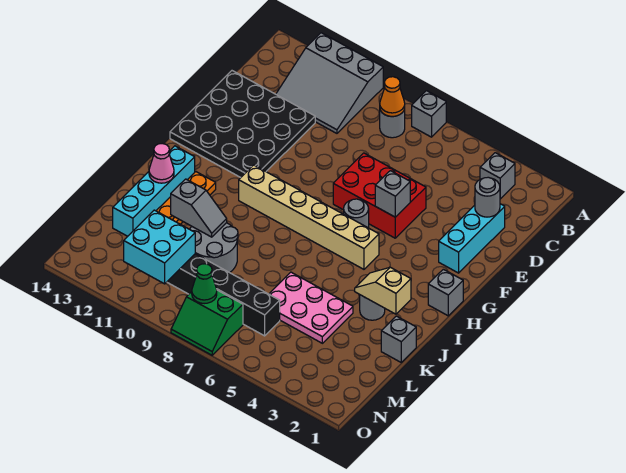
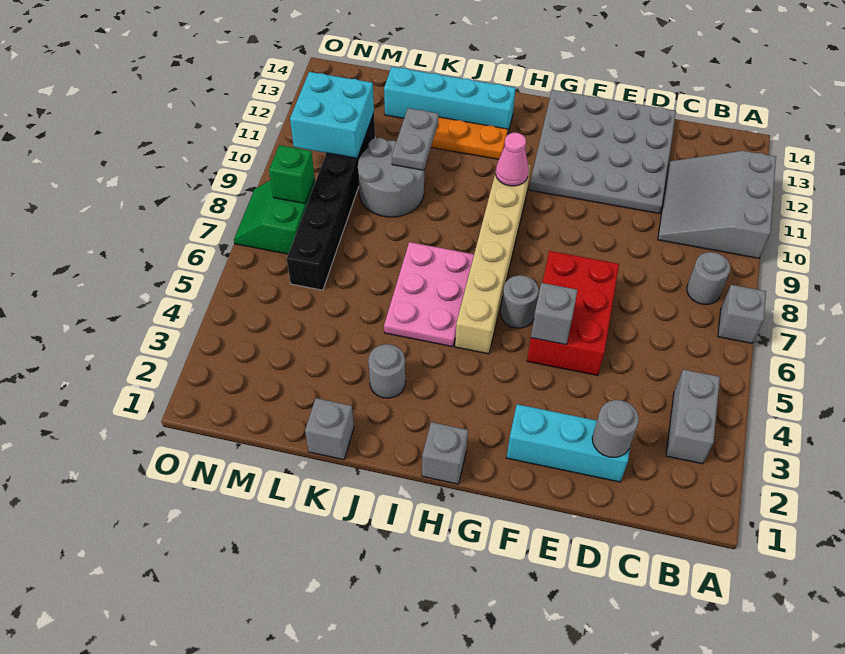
grey 1x1 brick [480,153,515,199] -> grey 1x2 brick [666,369,720,464]
orange 1x1 cone [380,77,405,116] -> none
black 4x4 plate [170,71,315,177] -> grey 4x4 plate [529,90,676,214]
tan 1x2 slope [355,267,411,314] -> none
pink 1x1 cone [149,144,174,183] -> pink 1x1 cone moved to [496,133,529,186]
pink 2x3 plate [269,272,353,343] -> pink 2x3 plate moved to [384,242,474,347]
grey 1x2 slope [171,179,227,237] -> grey 1x2 plate [392,108,439,170]
green 1x1 cone [192,264,217,304] -> green 1x1 brick [269,145,315,203]

